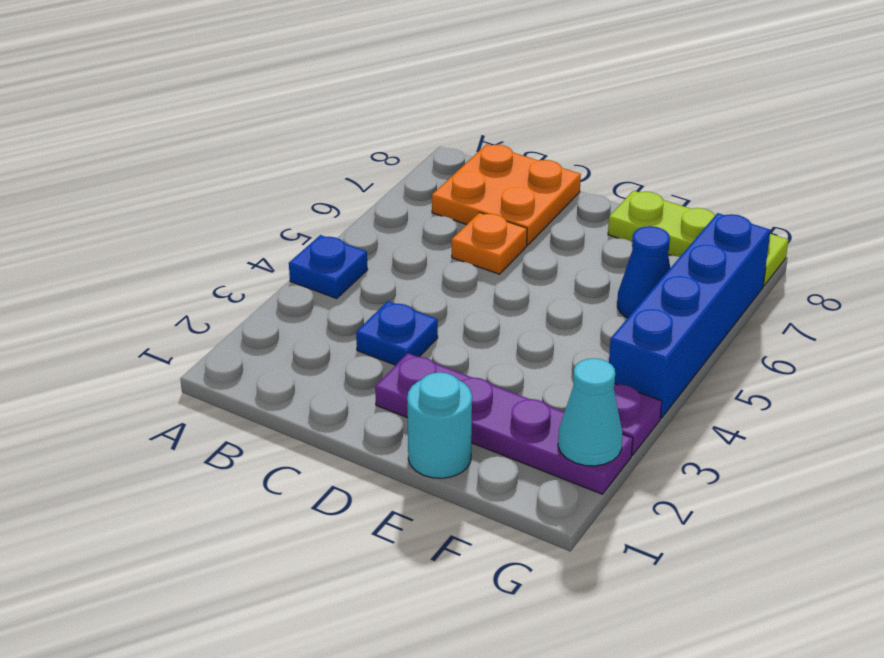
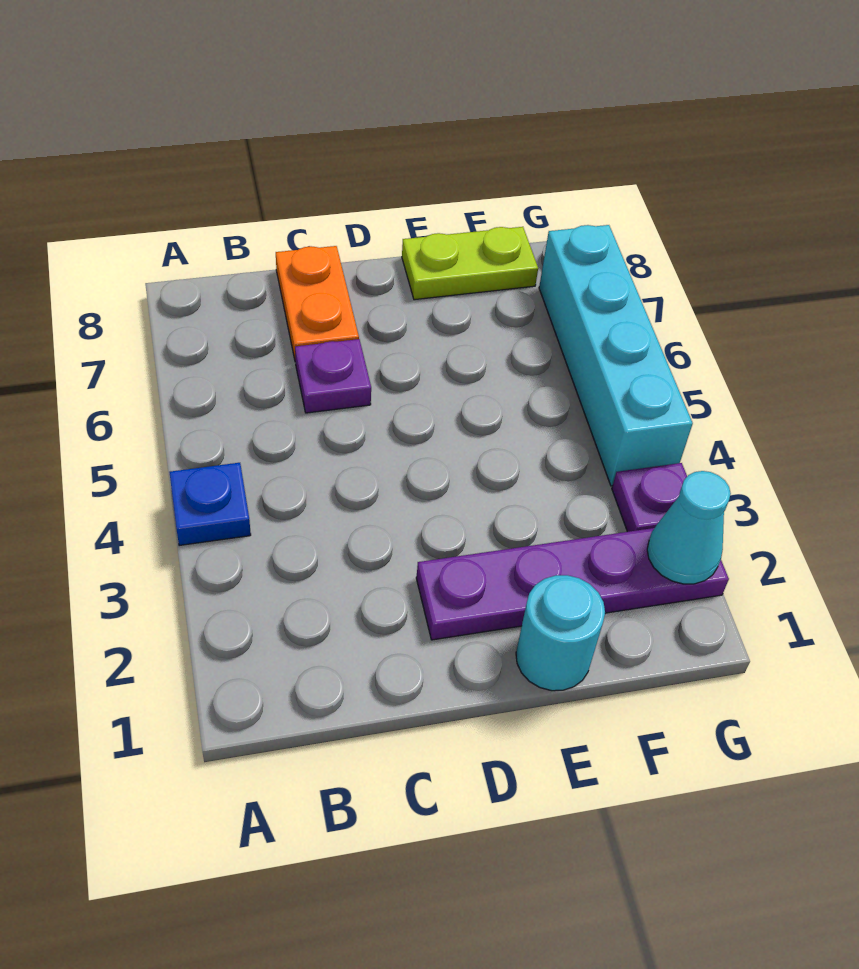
orange 2x2 plate [432,144,581,245] -> orange 1x2 plate [276,246,359,359]
blue 1x1 plate [356,301,438,365] -> none
orange 1x1 plate [452,212,527,274] -> purple 1x1 plate [295,339,371,413]
lime 1x3 plate [608,191,788,286] -> lime 1x2 plate [402,227,538,300]
blue 1x1 cone [617,226,670,318] -> none
blue 1x4 brick [609,213,770,418] -> cyan 1x4 brick [539,225,693,486]

